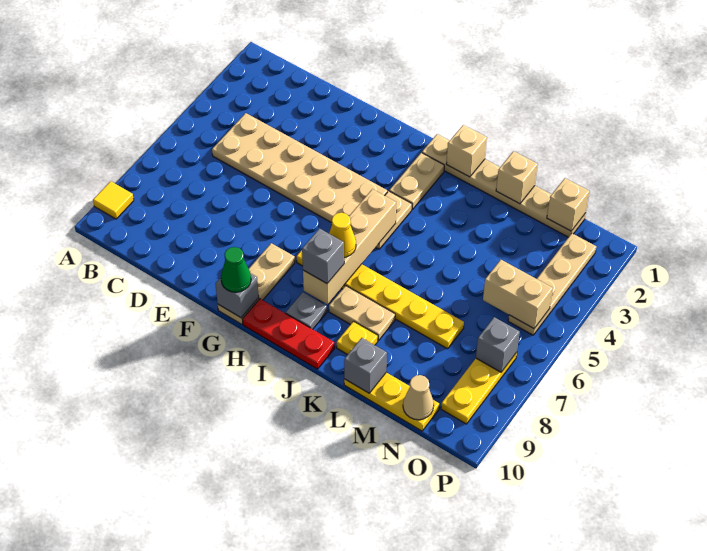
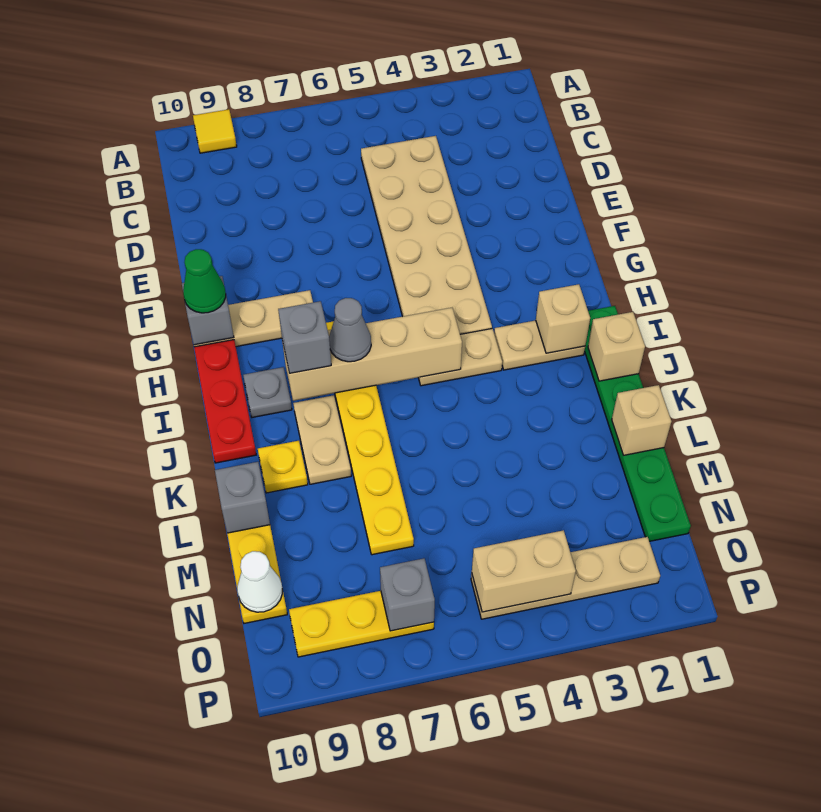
tan 1x6 plate [422,134,586,237] -> green 1x6 plate [585,306,691,541]
yellow 1x1 cone [329,213,356,257] -> grey 1x1 cone [329,298,371,362]
tan 1x1 brick [547,178,589,231] -> tan 1x1 brick moved to [536,284,590,353]
tan 1x2 brick [483,260,553,329] -> tan 1x2 brick turned to [472,530,576,612]
tan 1x1 cone [403,375,434,420] -> white 1x1 cone [237,551,282,612]

